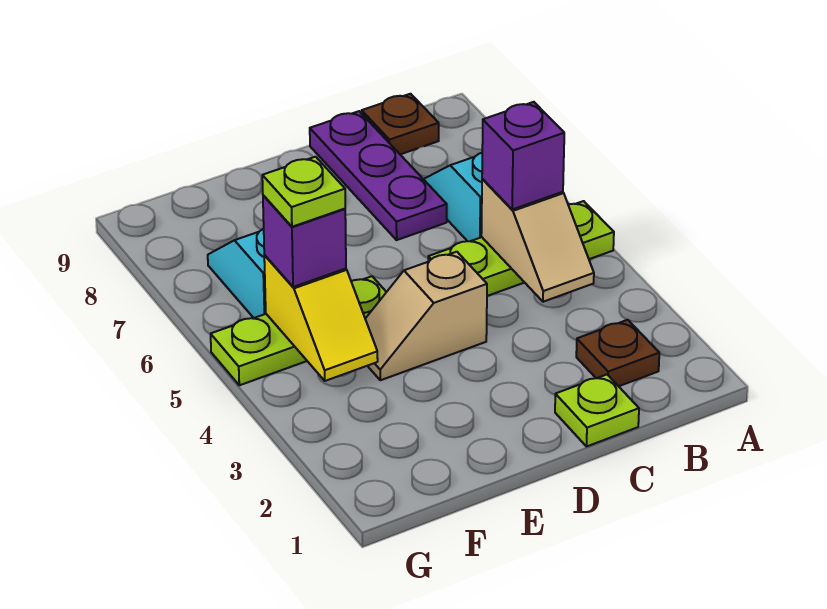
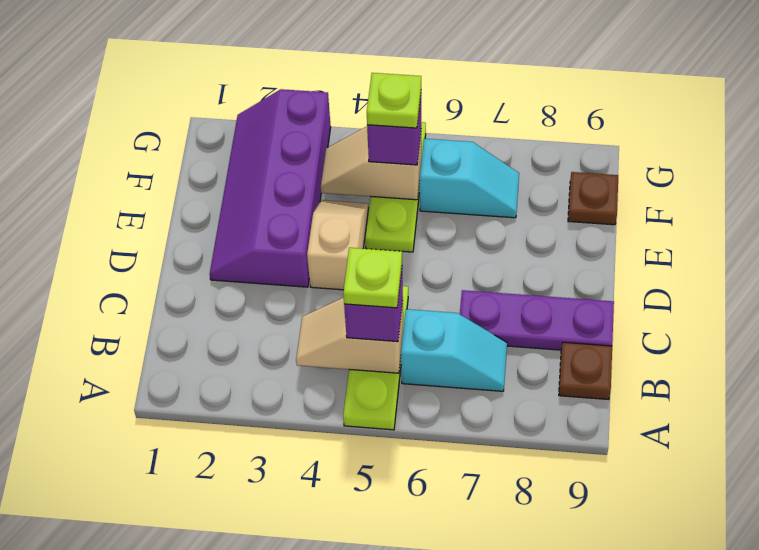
brown 1x1 plate [576,320,659,386] -> brown 1x1 plate moved to [568,172,618,225]
lime 1x1 plate [555,375,639,447] -> lime 1x1 plate moved to [343,248,402,308]
none -> purple 2x4 slope [210,89,331,287]
yellow 1x2 slope [264,255,378,381] -> tan 1x2 slope [321,126,422,200]

